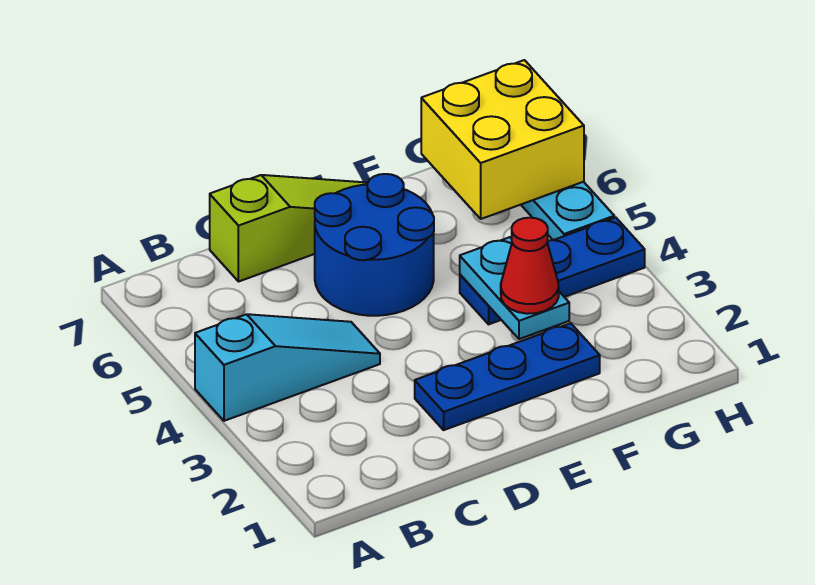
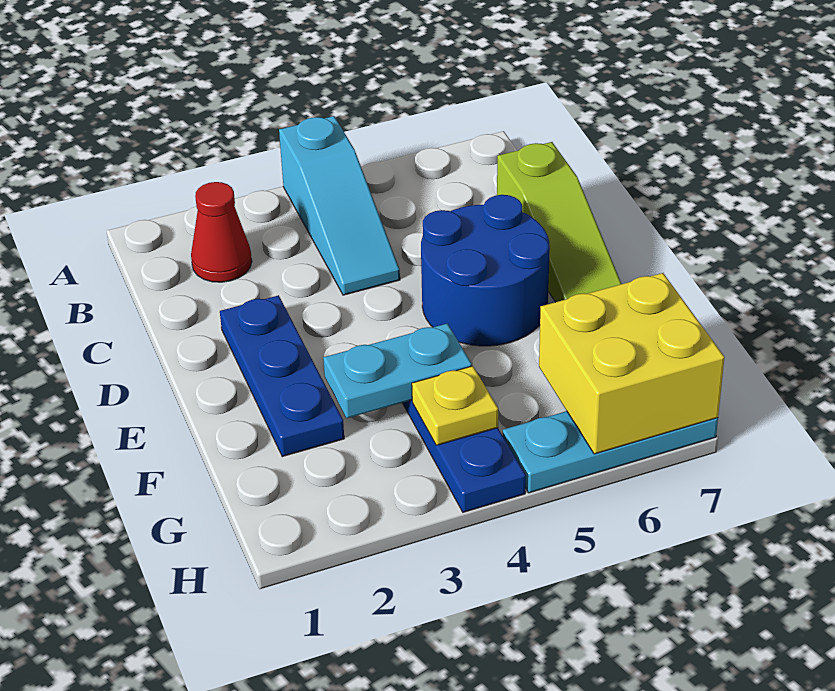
red 1x1 cone [501,218,559,314] -> red 1x1 cone moved to [191,182,252,282]
none -> yellow 1x1 plate [412,366,498,445]

